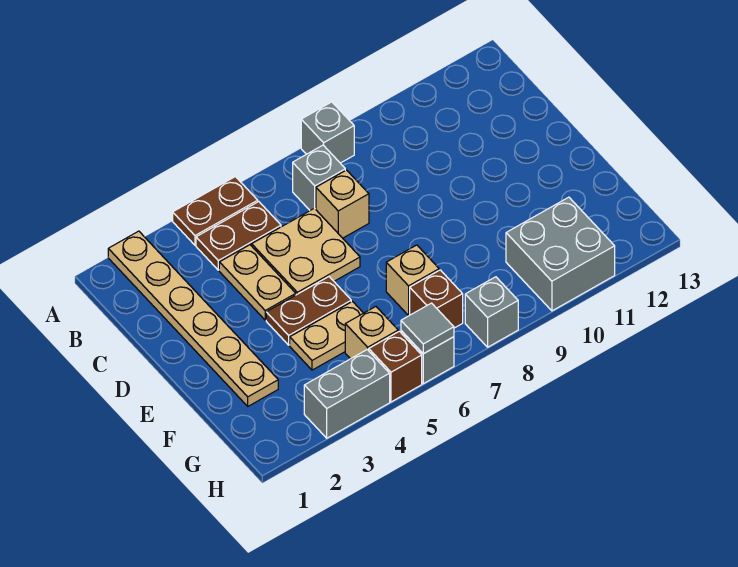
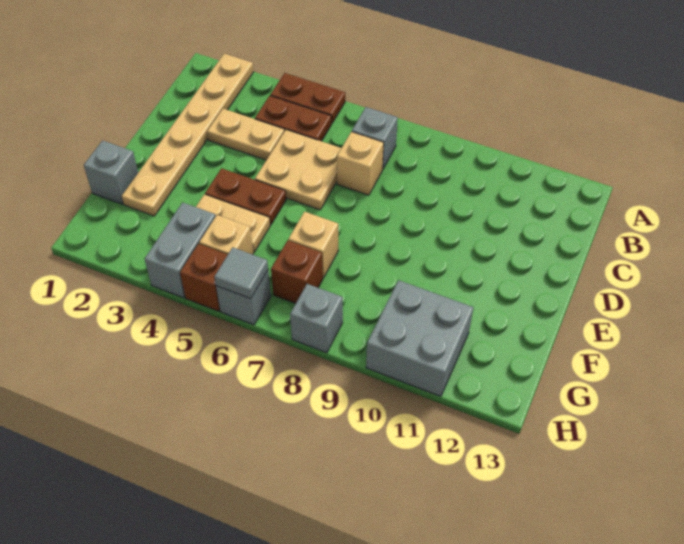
grey 1x1 brick [301,102,354,163] -> grey 1x1 brick moved to [84,141,138,204]
tan 1x2 plate [219,245,296,320] -> tan 1x2 plate turned to [207,109,285,160]
grey 1x2 brick [304,350,390,438] -> grey 1x2 brick turned to [145,202,216,298]

